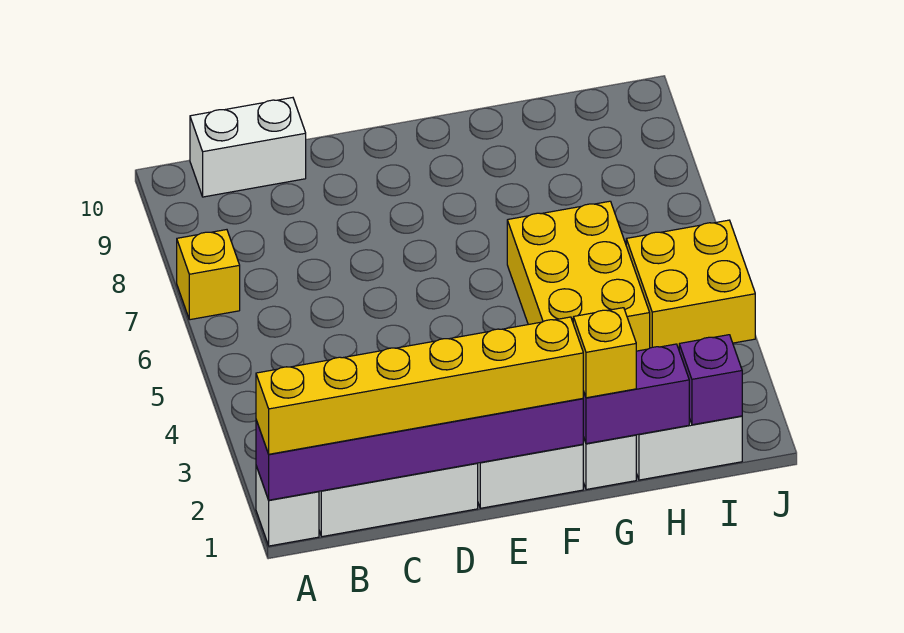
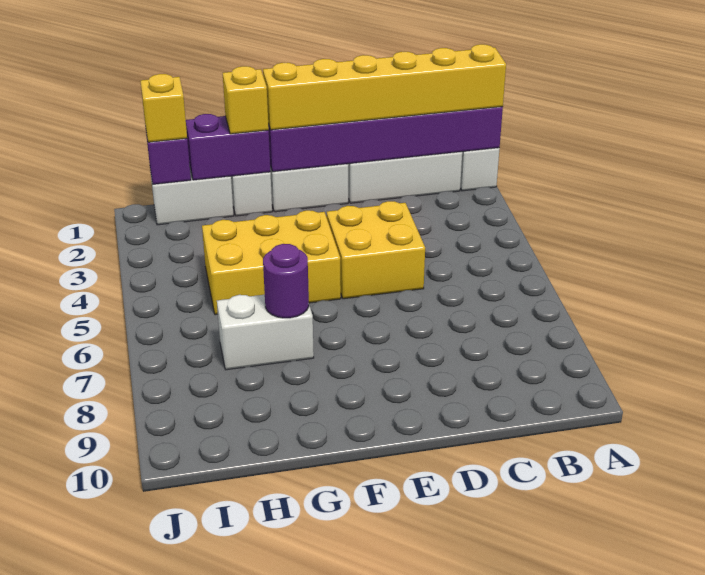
yellow 1x1 brick [177,230,240,320] -> yellow 1x1 brick moved to [140,74,187,142]
white 1x2 brick [190,98,306,197] -> white 1x2 brick moved to [217,295,314,370]
yellow 2x3 brick [507,201,650,351] -> yellow 2x3 brick turned to [202,210,341,315]
none -> purple 1x1 round brick [263,244,309,318]
yellow 2x2 brick [626,220,755,349] -> yellow 2x2 brick moved to [327,201,425,299]

